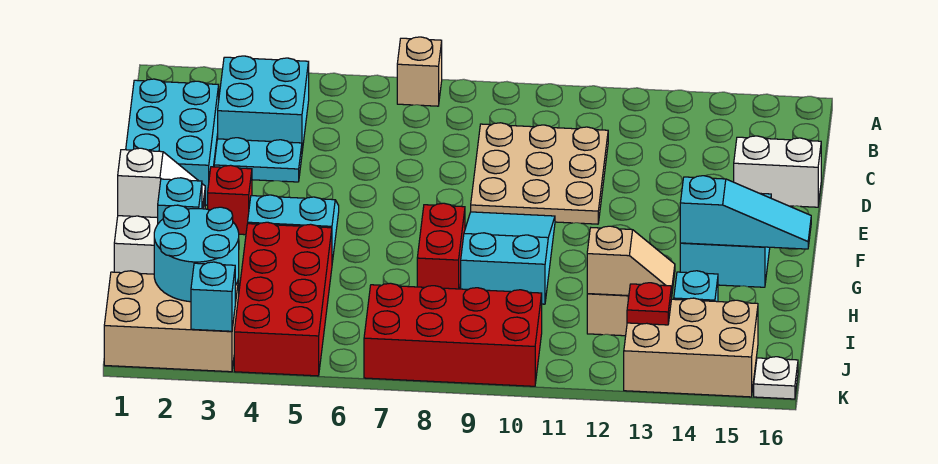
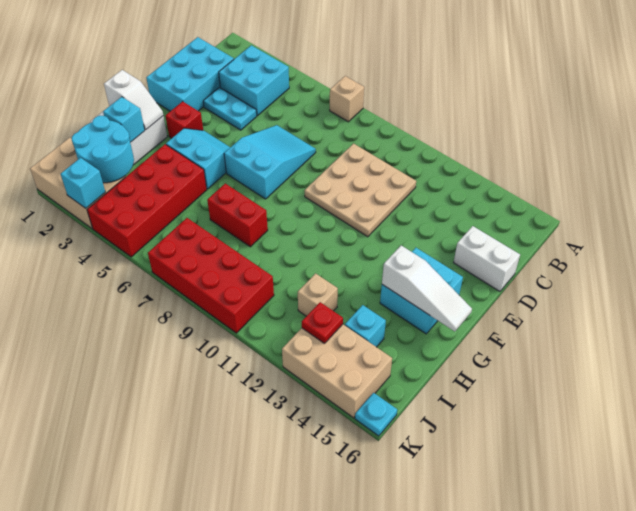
cyan 2x3 slope [461,212,555,304] -> cyan 2x3 slope moved to [224,125,316,199]
red 1x2 brick [417,203,465,289] -> red 1x2 brick turned to [207,184,268,247]
cyan 1x3 slope [680,176,811,249] -> white 1x3 slope [382,246,472,331]
tan 1x2 slope [587,226,675,296] -> none
white 1x1 plate [754,357,798,399] -> cyan 1x1 plate [355,393,397,436]

